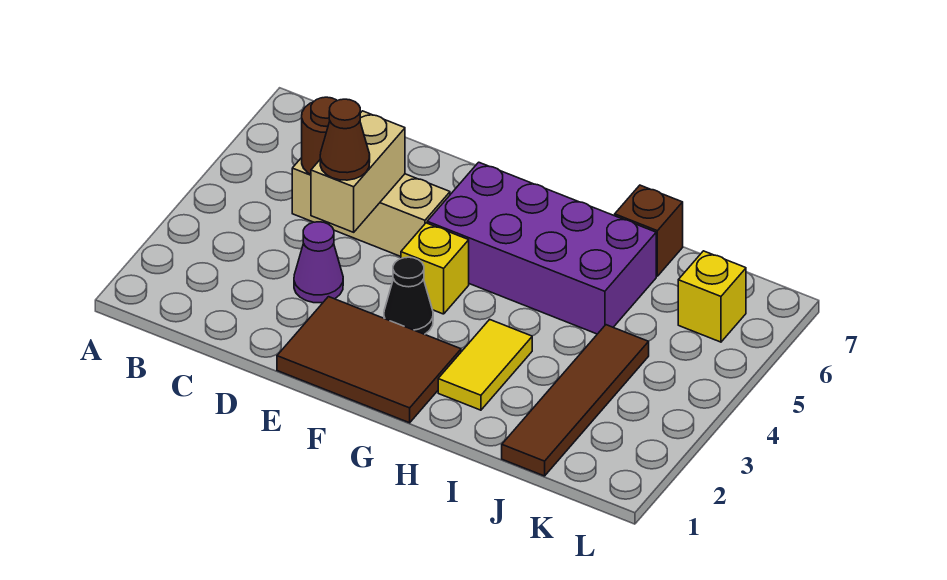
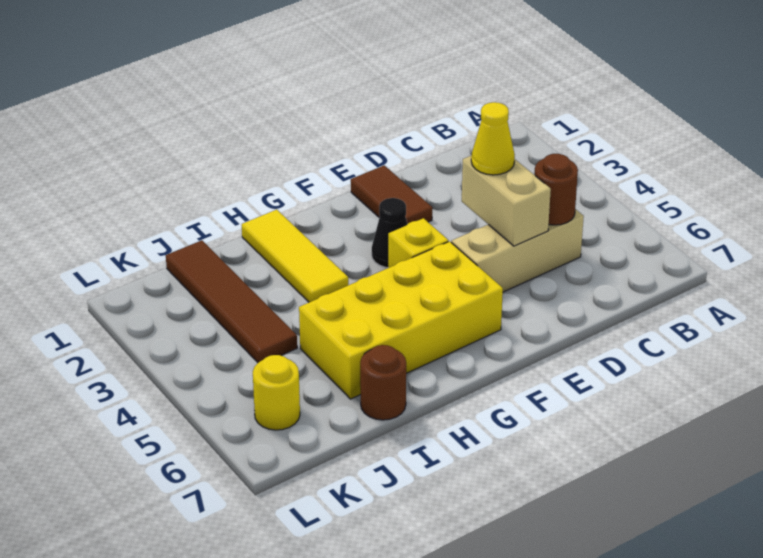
purple 1x1 cone [294,222,343,303] -> none
brown 1x1 cone [320,99,370,180] -> yellow 1x1 cone [471,102,515,175]
brown 2x3 tile [277,297,461,423] -> brown 1x2 tile [351,165,432,224]
purple 2x4 brick [427,162,656,334] -> yellow 2x4 brick [299,241,503,399]
yellow 1x2 tile [438,319,532,410] -> yellow 1x3 tile [242,210,348,302]
brown 1x1 brick [615,185,683,276] -> brown 1x1 round brick [360,345,406,420]
yellow 1x1 brick [678,251,746,342] -> yellow 1x1 round brick [253,355,300,430]

